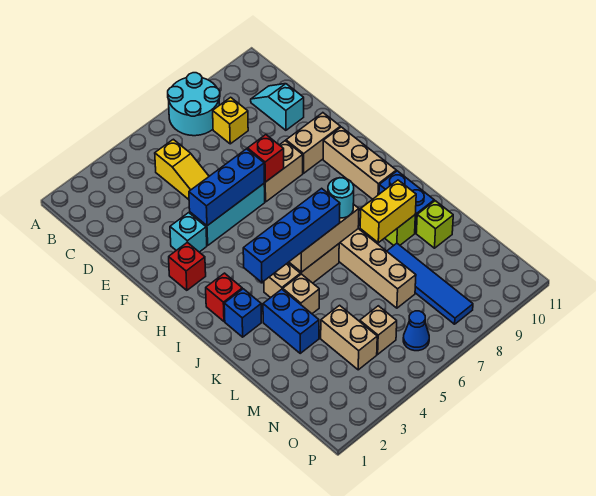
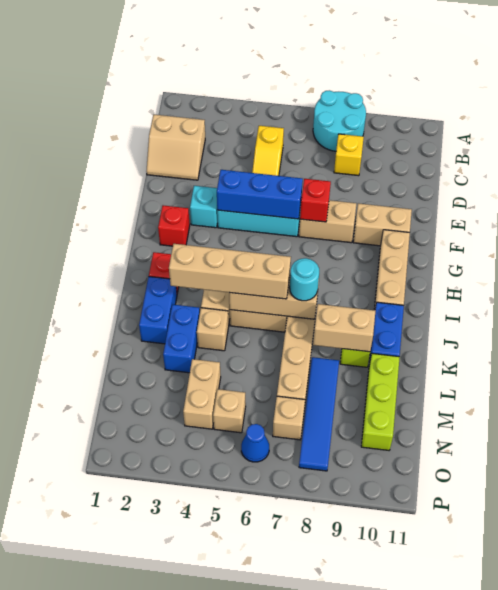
none -> tan 2x2 slope [146,115,205,180]
cyan 1x2 slope [251,84,304,130] -> none
blue 1x1 brick [224,289,261,337] -> blue 1x2 brick [139,277,177,344]
blue 1x4 brick [243,188,340,282] -> tan 1x4 brick [169,244,291,299]
yellow 1x2 brick [360,180,416,243] -> tan 1x2 brick [313,304,375,352]
lime 1x1 brick [416,201,453,248] -> lime 1x3 brick [361,353,400,450]
none -> tan 1x1 brick [273,396,305,440]

